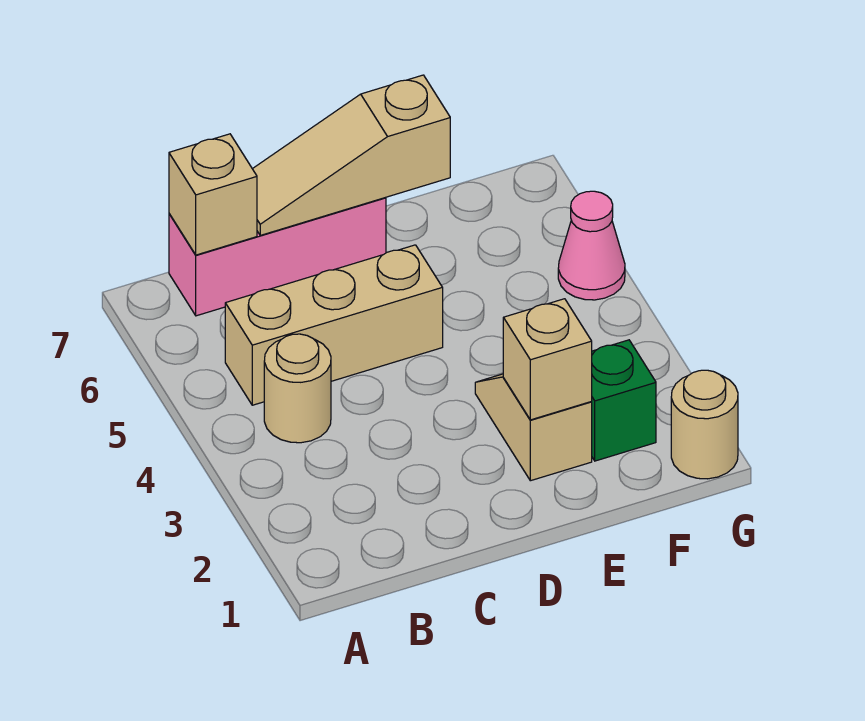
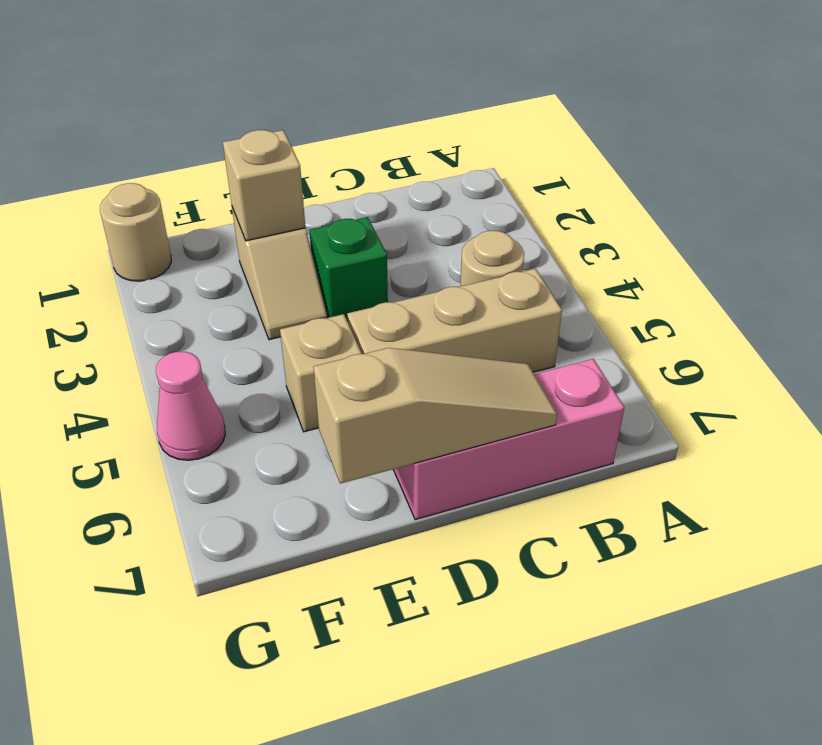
tan 1x1 brick [169,134,257,255] -> tan 1x1 brick moved to [280,314,362,432]
green 1x1 brick [591,340,656,461] -> green 1x1 brick moved to [309,217,388,321]

